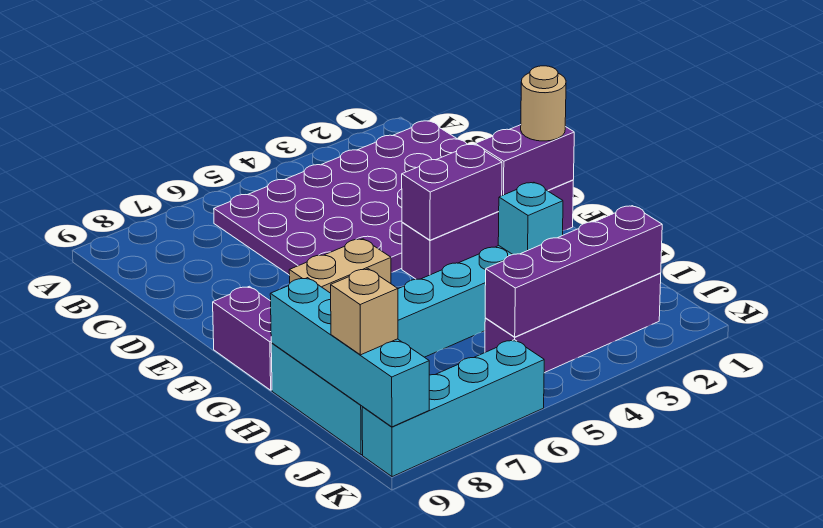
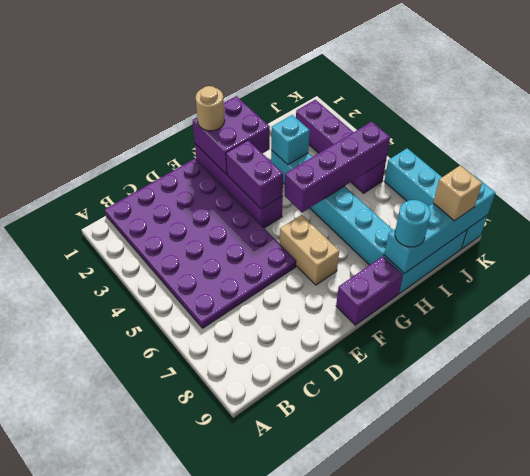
purple 1x2 brick [475,125,574,195] -> purple 2x2 brick [193,96,270,174]
none -> cyan 1x1 round brick [395,200,431,247]
purple 1x4 brick [485,206,662,337] -> purple 1x4 brick turned to [285,122,390,212]

